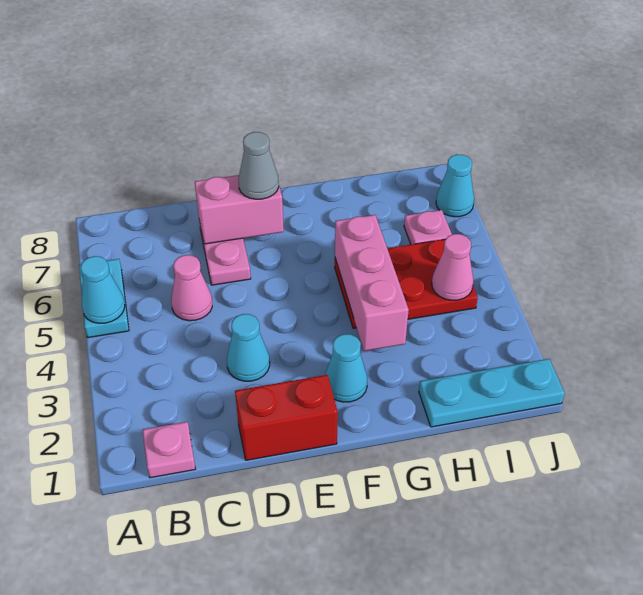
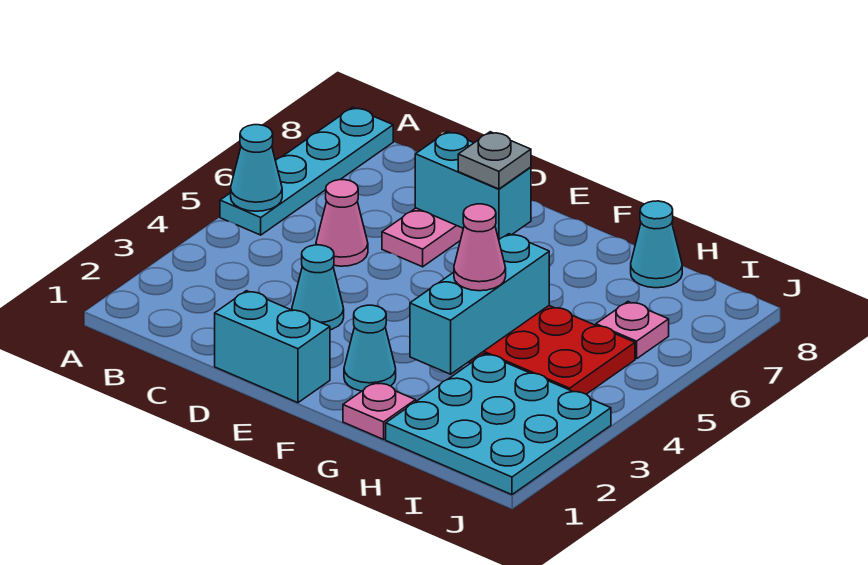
cyan 1x2 plate [79,259,129,338] -> cyan 1x4 plate [220,107,393,235]
pink 1x1 plate [143,422,195,478] -> pink 1x1 plate moved to [343,382,416,439]
red 1x2 brick [235,375,338,460] -> cyan 1x2 brick [215,291,330,403]
pink 1x2 brick [195,175,284,244] -> cyan 1x2 brick [415,132,531,239]
grey 1x1 cone [239,132,279,199] -> grey 1x1 plate [458,132,531,189]
pink 1x3 brick [335,215,409,351] -> cyan 1x3 brick [410,234,549,374]
cyan 1x3 plate [419,359,565,427] -> cyan 3x3 plate [386,354,611,495]
pink 1x1 cone [432,234,474,300] -> pink 1x1 cone moved to [454,204,506,291]
cyan 1x1 cone [436,155,474,217] -> cyan 1x1 cone moved to [631,201,682,288]

